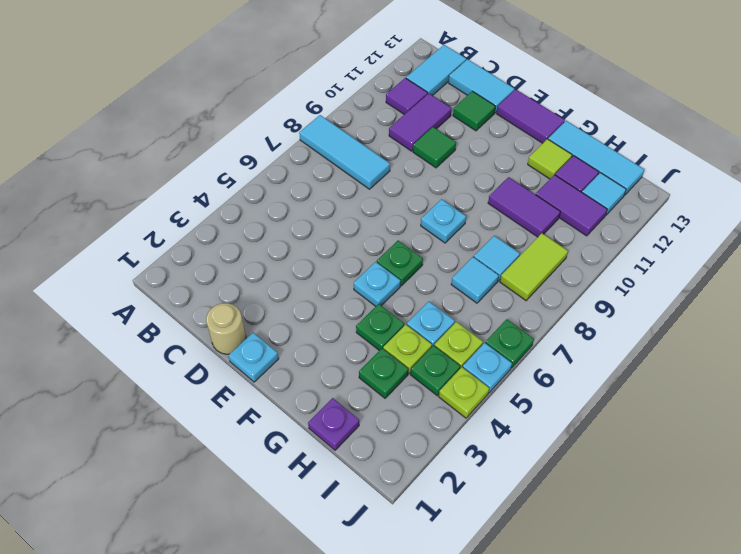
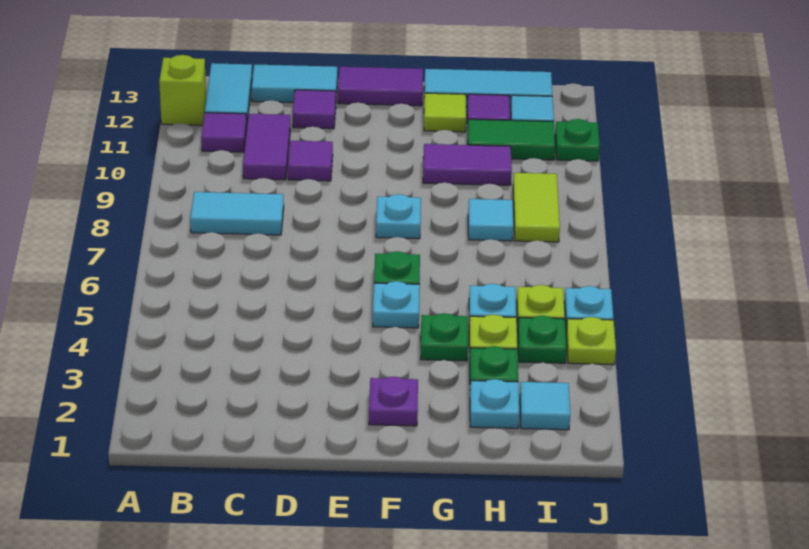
cyan 1x3 tile [299,115,390,189] -> cyan 1x2 tile [190,192,284,235]
none -> lime 1x1 brick [159,55,206,125]
tan 1x1 round brick [206,303,246,354] -> none
green 1x1 tile [413,127,456,168] -> purple 1x1 tile [288,141,333,181]
green 1x1 tile [453,91,496,131] -> purple 1x1 tile [293,90,336,129]
cyan 1x1 plate [228,333,279,382] -> cyan 1x1 plate moved to [470,379,519,428]
purple 1x1 plate [308,398,359,450] -> purple 1x1 plate moved to [369,377,418,426]
cyan 1x1 tile [451,257,499,303] -> cyan 1x1 tile moved to [520,382,570,430]
purple 1x2 tile [536,175,607,236] -> green 1x2 tile [468,119,555,160]
green 1x1 plate [485,319,534,368] -> green 1x1 plate moved to [555,119,600,161]

